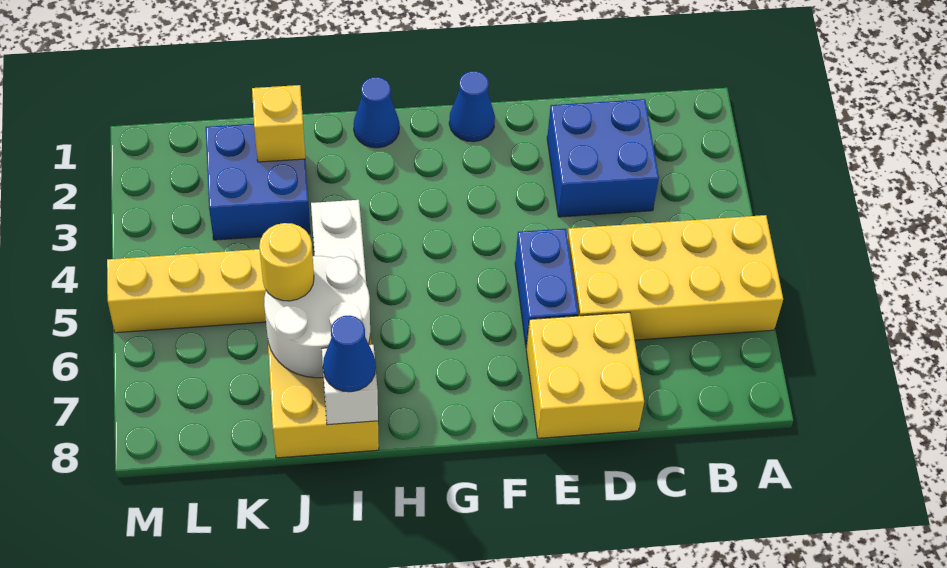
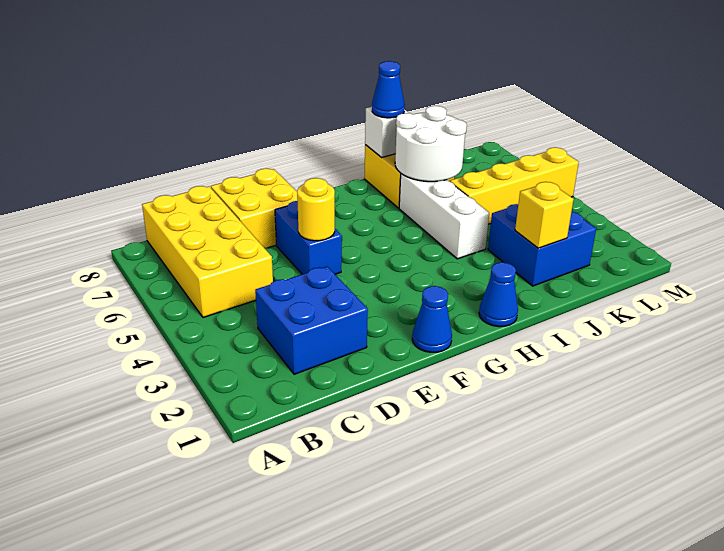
yellow 2x4 brick [567,215,783,340] -> yellow 2x4 brick turned to [142,186,273,318]
yellow 1x1 round brick [259,223,314,301] -> yellow 1x1 round brick moved to [297,178,335,241]

